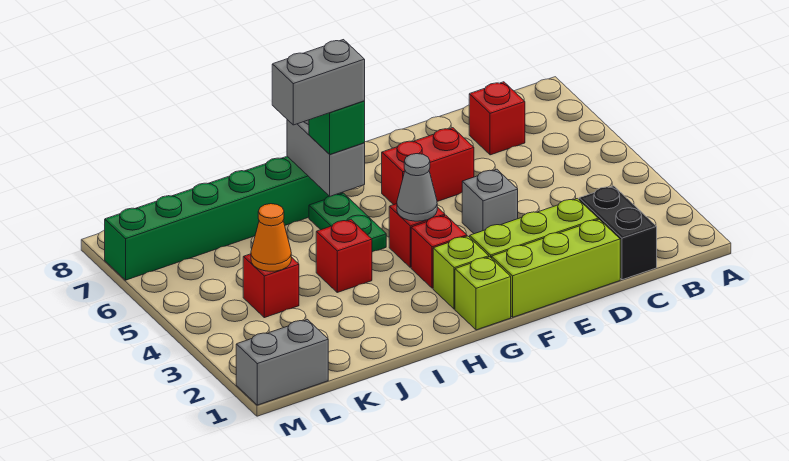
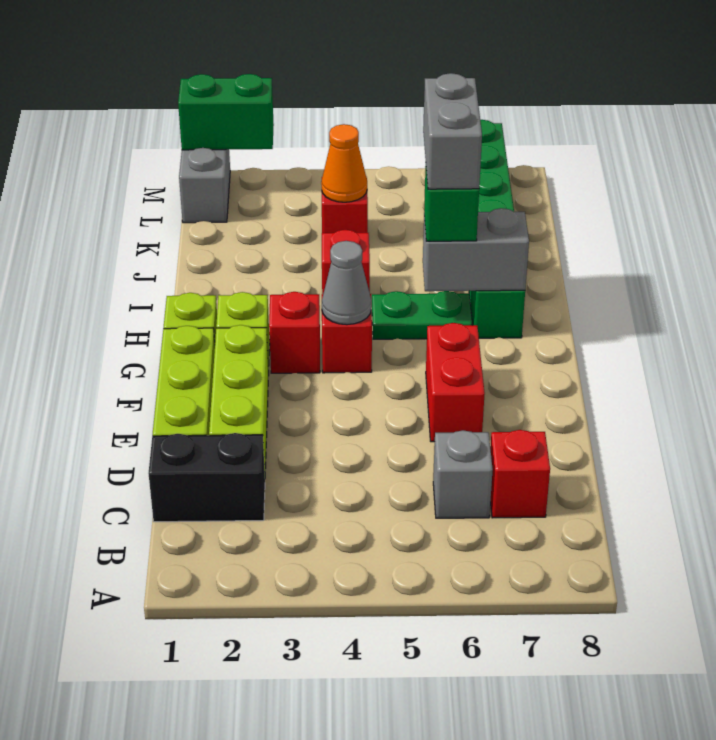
grey 1x1 brick [462,169,518,234] -> grey 1x1 brick moved to [433,430,493,518]
none -> green 1x2 brick [178,74,274,150]

